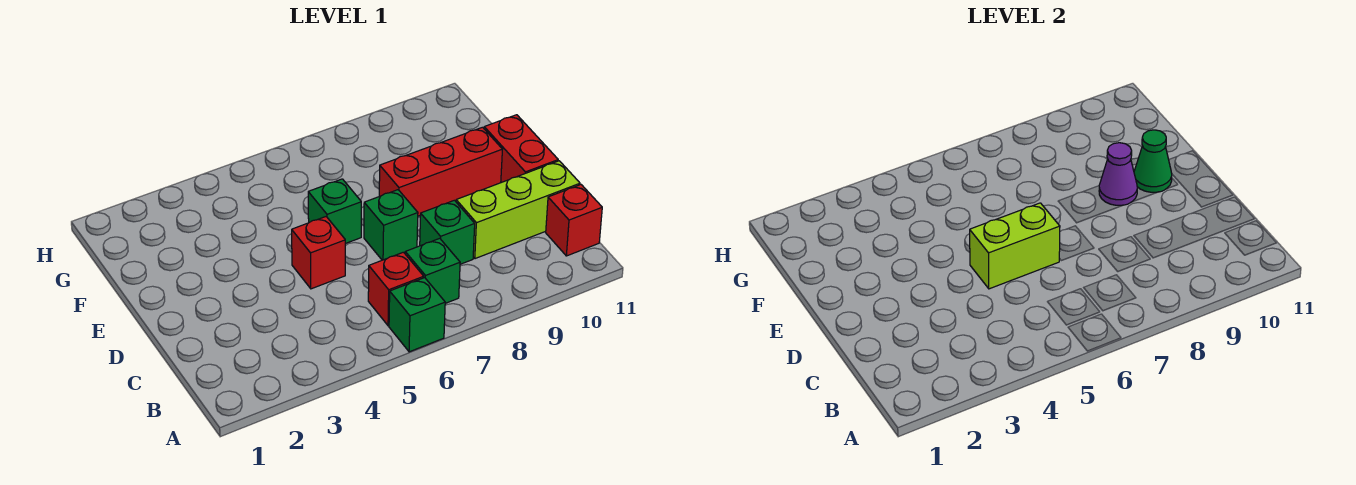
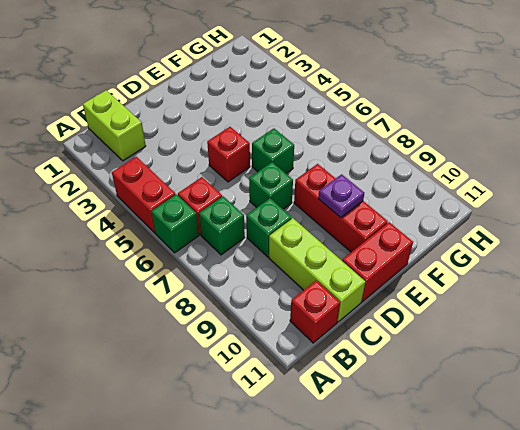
none -> red 1x2 brick [112,157,176,233]
lime 1x2 brick [970,203,1060,289] -> lime 1x2 brick moved to [83,90,146,161]
purple 1x1 cone [1099,143,1137,205] -> purple 1x1 plate [318,174,364,218]
green 1x1 cone [1134,130,1172,192] -> none

